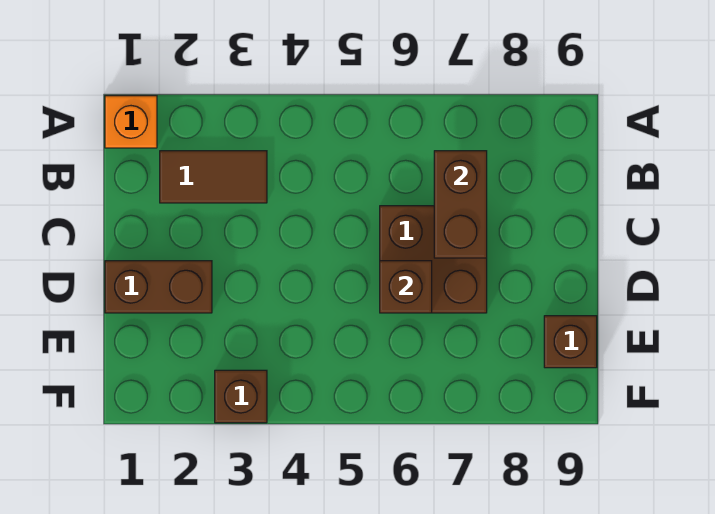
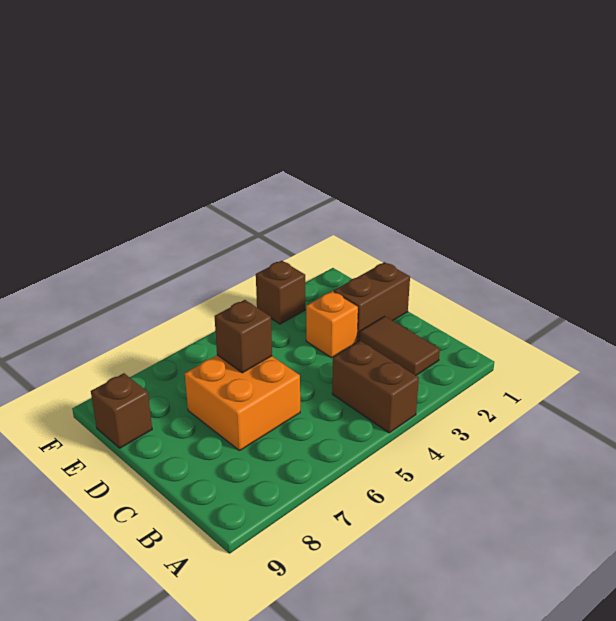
orange 1x1 brick [105,96,157,148] -> orange 1x1 brick moved to [306,291,358,358]
brown 1x2 tile [160,151,267,203] -> brown 1x2 tile turned to [360,316,440,375]
brown 1x2 brick [434,151,487,258] -> brown 1x2 brick moved to [332,341,419,433]
brown 2x2 brick [380,206,487,313] -> orange 2x2 brick [185,355,300,451]

